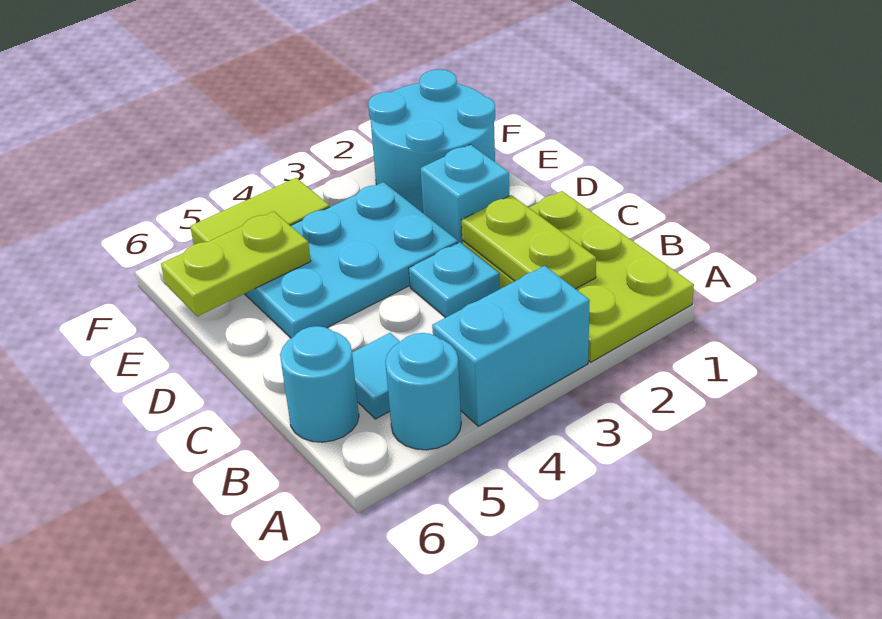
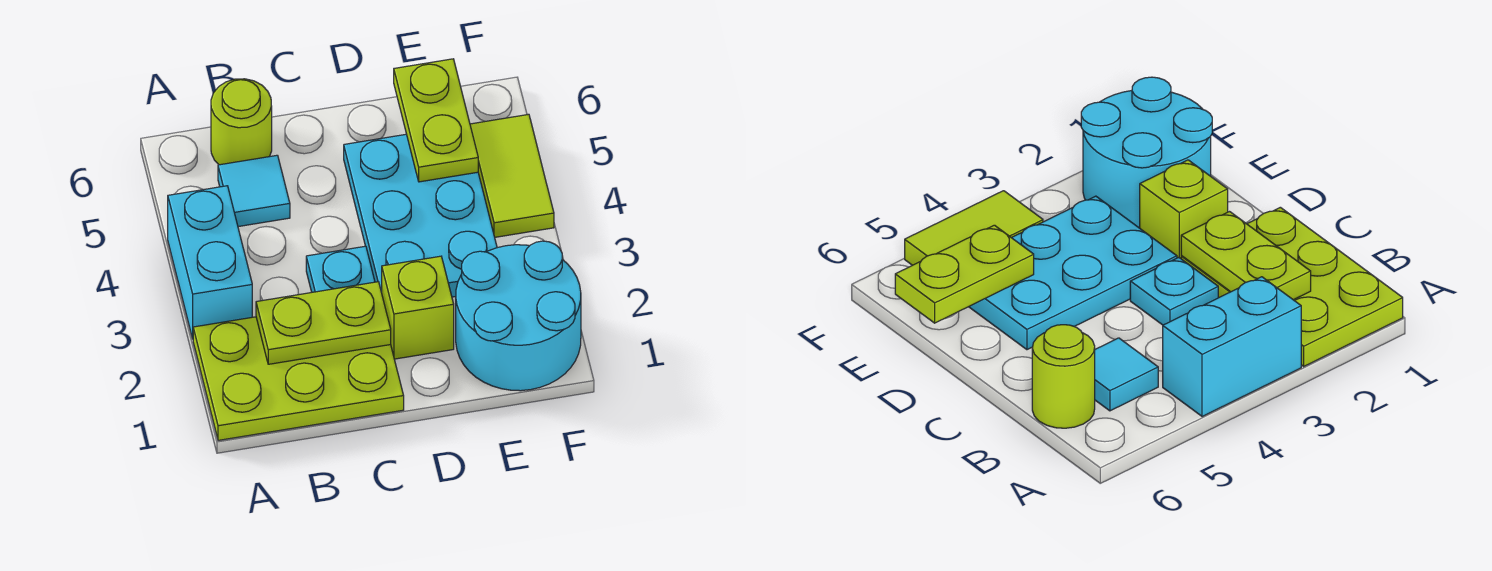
cyan 1x1 round brick [385,333,461,450] -> none
cyan 1x1 round brick [280,326,359,442] -> lime 1x1 round brick [211,79,272,165]
cyan 1x1 brick [421,144,509,244] -> lime 1x1 brick [382,256,454,359]

